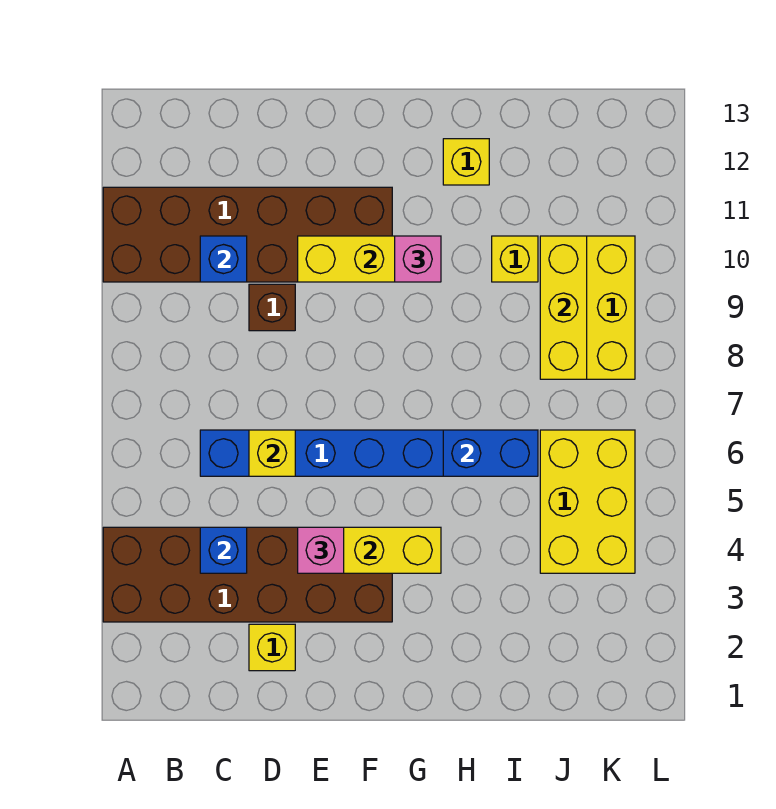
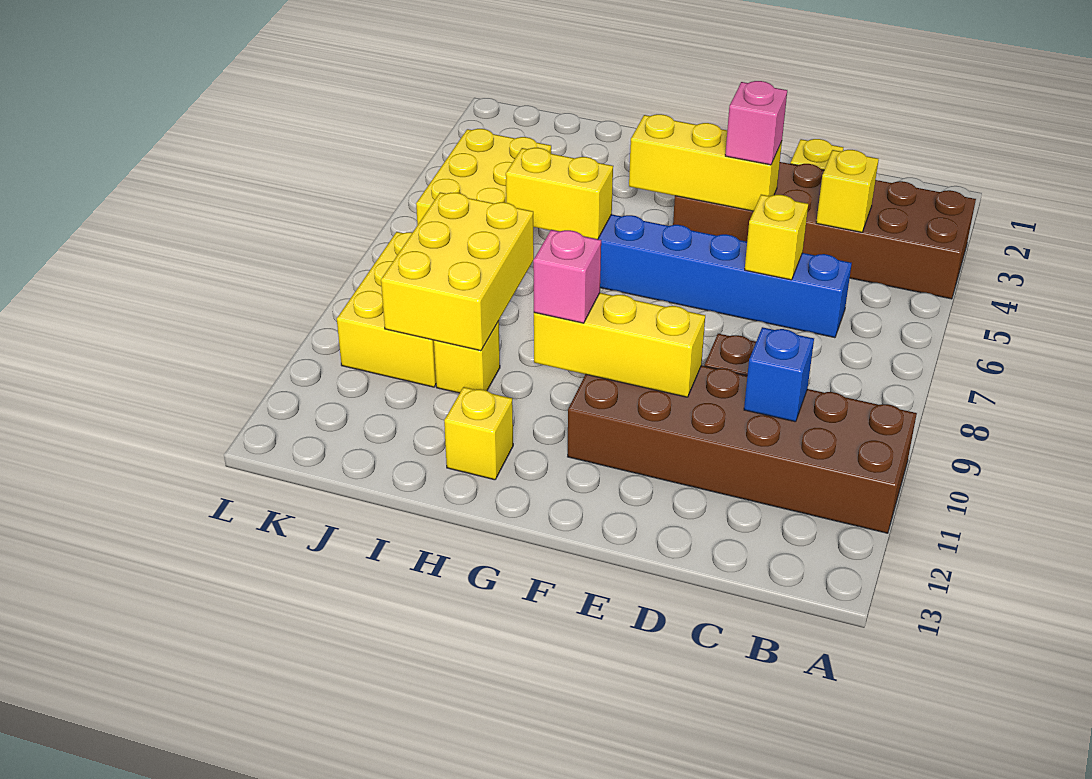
blue 1x1 brick [200,527,247,573] -> yellow 1x1 brick [816,150,879,232]
blue 1x2 brick [443,430,538,476] -> yellow 1x2 brick [506,148,613,239]
yellow 1x3 brick [540,236,587,379] -> yellow 2x3 brick [381,192,534,351]

